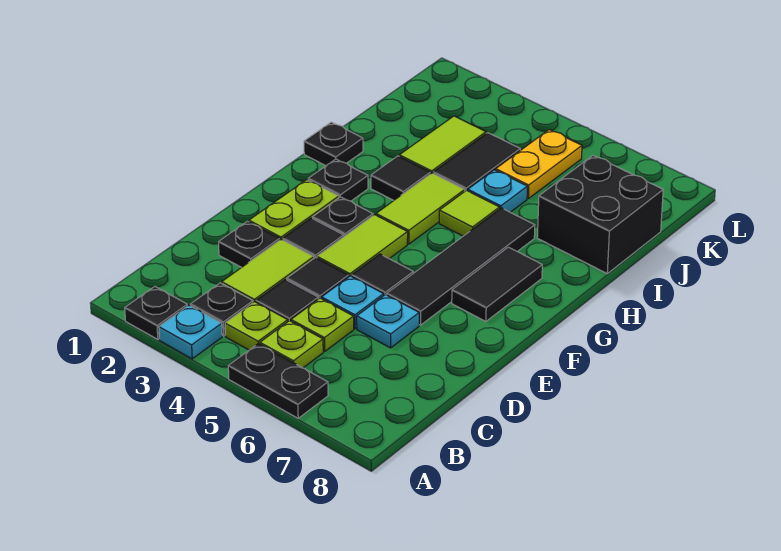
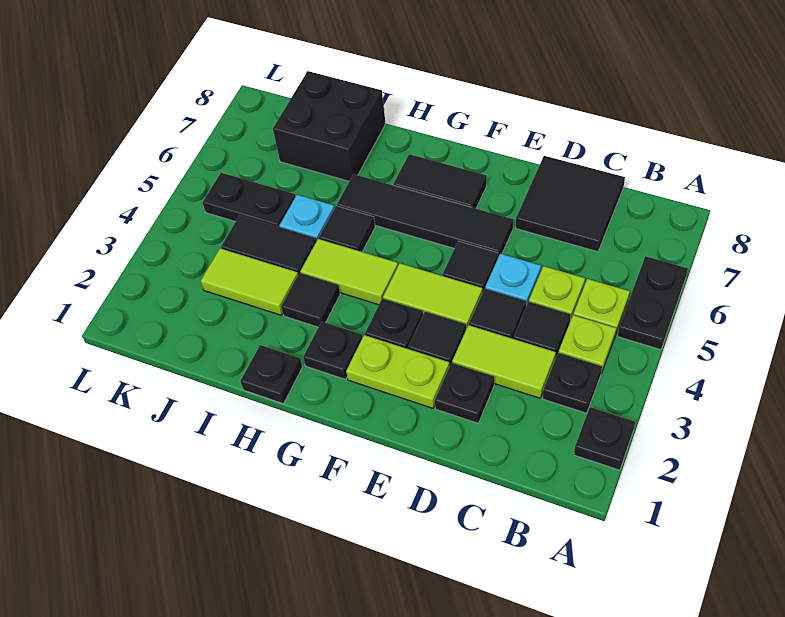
cyan 1x1 plate [159,305,222,359] -> none
none -> black 2x2 tile [516,156,625,252]
cyan 1x1 plate [357,295,419,348] -> none
lime 1x1 tile [439,190,500,236] -> black 1x1 tile [319,206,375,252]
yellow 1x2 plate [496,130,582,199] -> black 1x2 plate [202,173,296,227]

